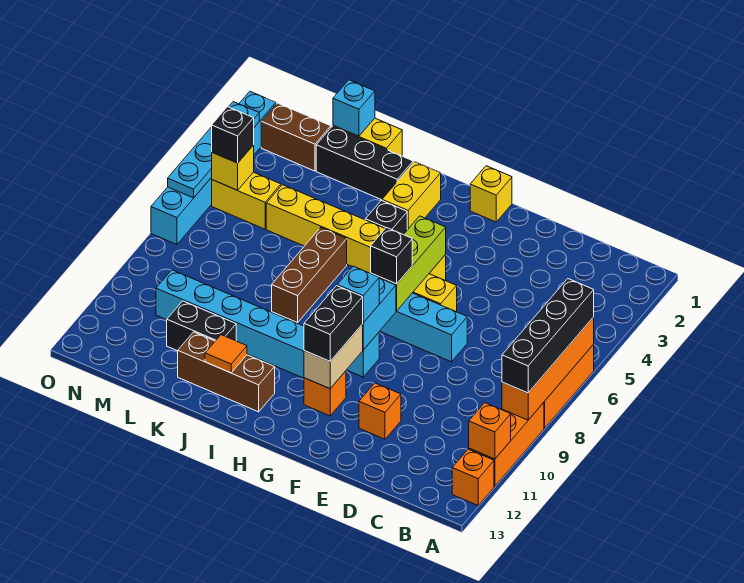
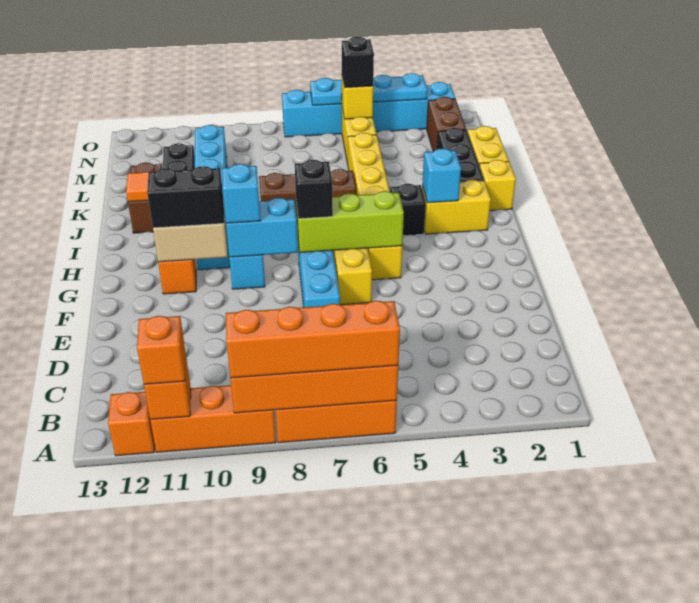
black 1x4 brick [502,279,594,393] -> orange 1x4 brick [226,301,400,378]
orange 1x1 brick [359,383,401,439] -> orange 1x1 brick moved to [137,316,186,384]
yellow 1x1 brick [470,166,512,222] -> yellow 1x1 brick moved to [479,160,516,211]
brown 1x3 brick [178,332,275,412] -> brown 1x2 brick [128,163,162,233]
cyan 1x1 brick [333,80,375,136] -> cyan 1x1 brick moved to [422,148,461,203]

